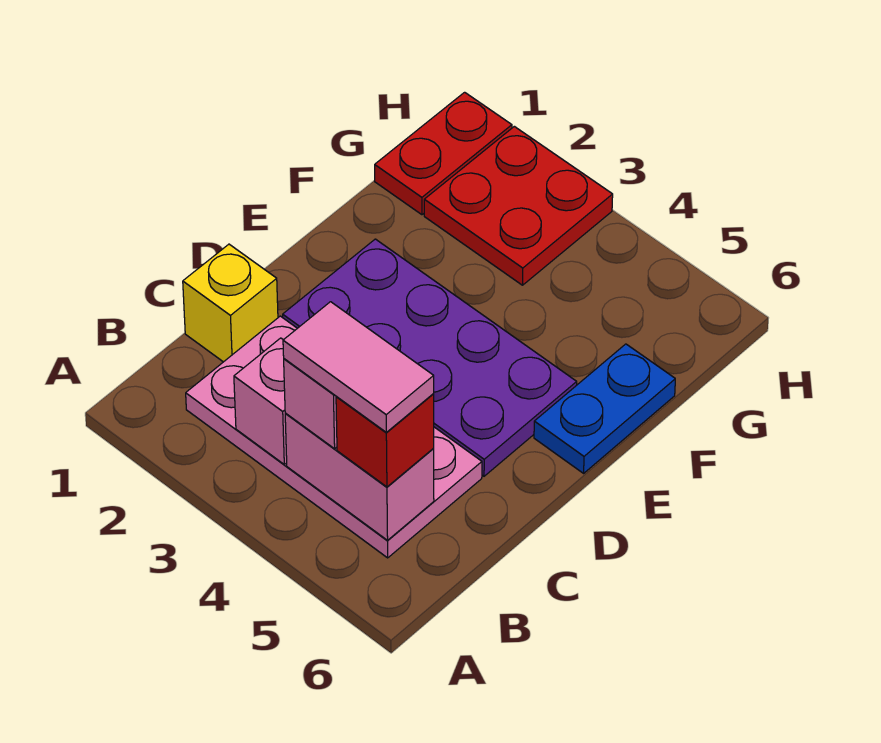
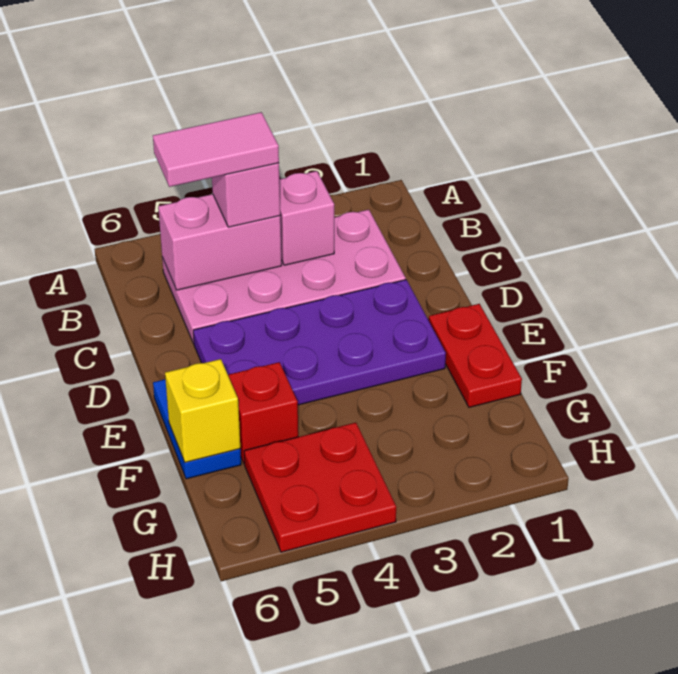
red 1x1 brick [336,394,434,487] -> red 1x1 brick moved to [228,362,298,464]
yellow 1x1 brick [183,244,278,362] -> yellow 1x1 brick moved to [165,359,240,462]
red 1x2 plate [375,92,512,215] -> red 1x2 plate moved to [429,304,522,407]
red 2x2 plate [424,126,613,285] -> red 2x2 plate moved to [244,423,396,552]

